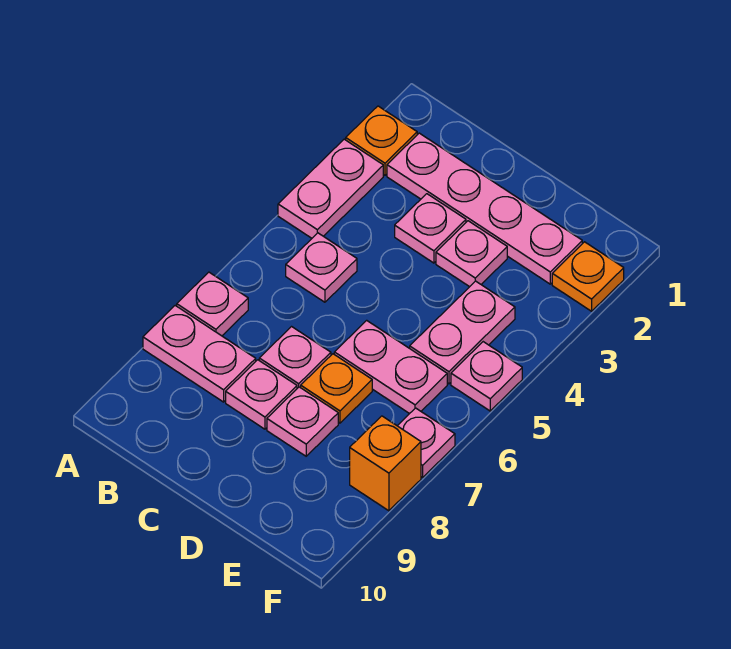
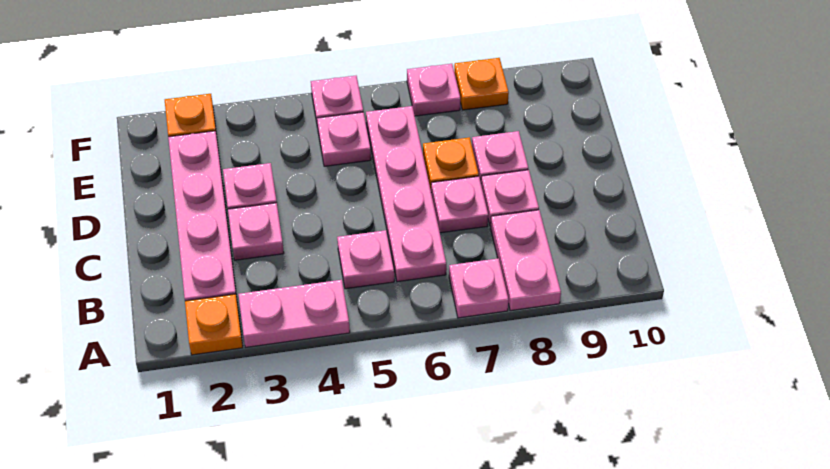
pink 1x2 plate [334,320,447,414] -> pink 1x4 plate [366,106,446,282]
pink 1x2 plate [410,281,515,384] -> pink 1x1 plate [317,112,371,166]
orange 1x1 brick [350,416,421,511] -> orange 1x1 plate [454,58,509,110]

